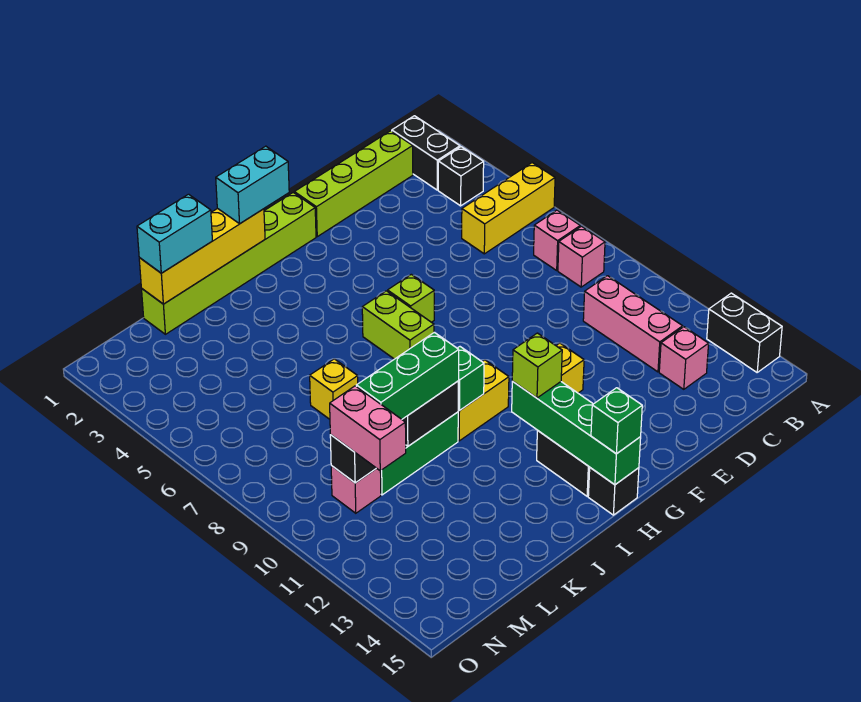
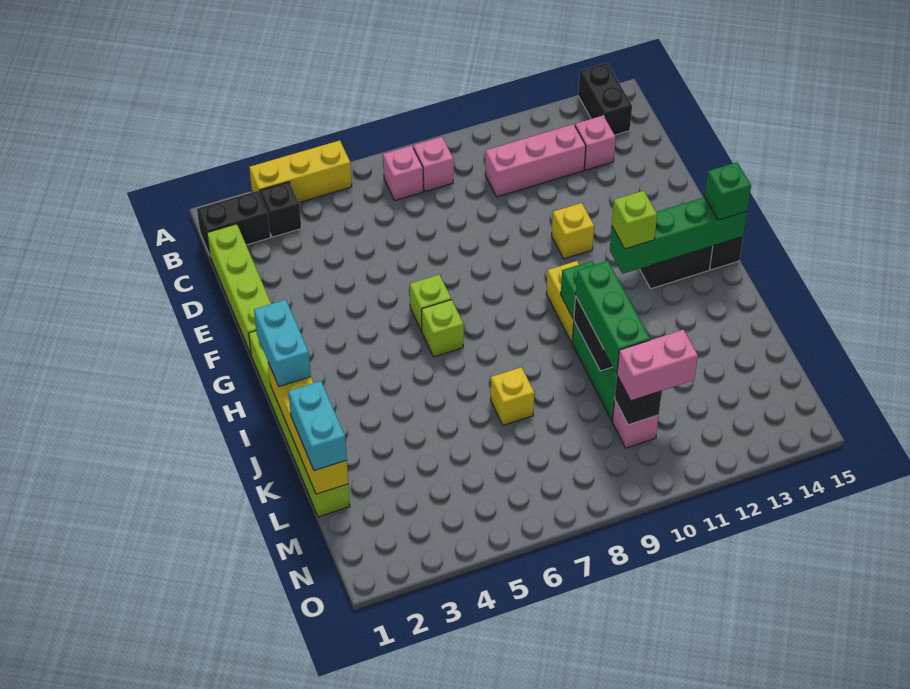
yellow 1x3 brick [462,163,555,254] -> yellow 1x3 brick turned to [249,140,352,203]
black 1x2 brick [707,293,782,372] -> black 1x2 brick turned to [578,63,632,135]
lime 1x2 brick [362,291,434,359] -> lime 1x1 brick [422,300,464,357]

